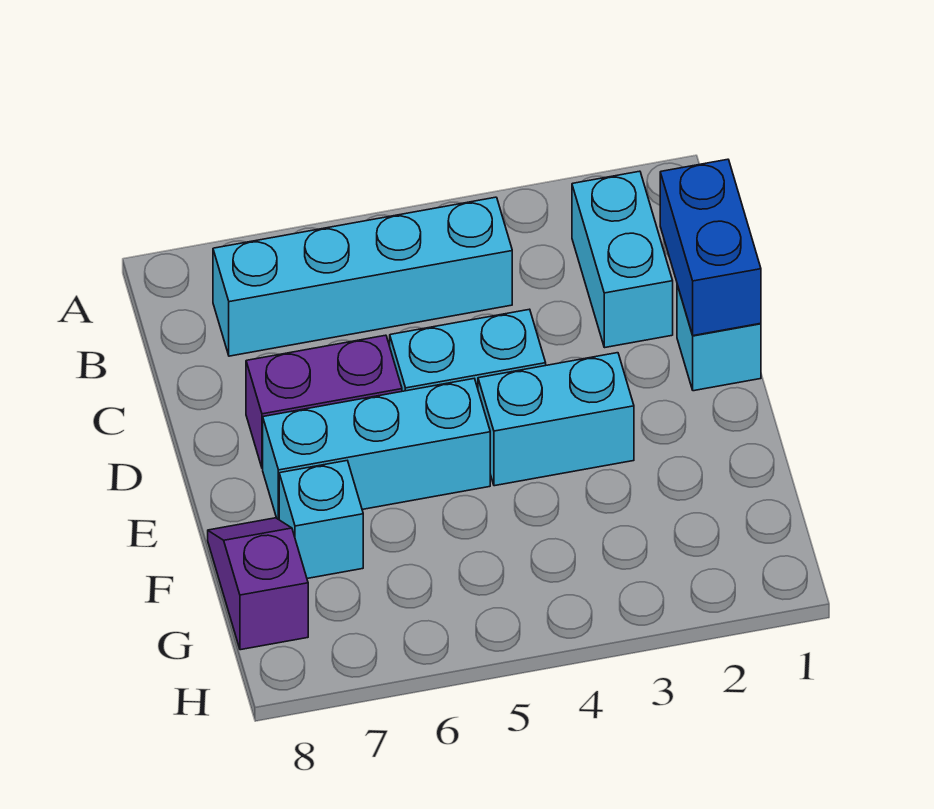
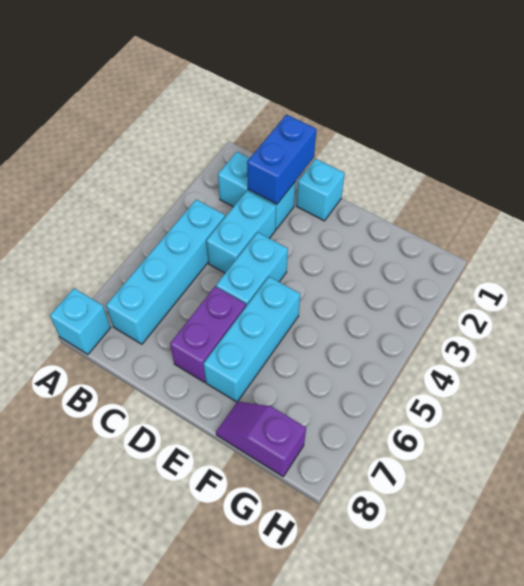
blue 1x2 brick [660,159,761,336] -> blue 1x2 brick turned to [247,115,316,204]
cyan 1x2 brick [478,353,634,486] -> cyan 1x2 brick moved to [206,191,276,273]
cyan 1x1 brick [279,461,363,578] -> cyan 1x1 brick moved to [50,288,111,354]

